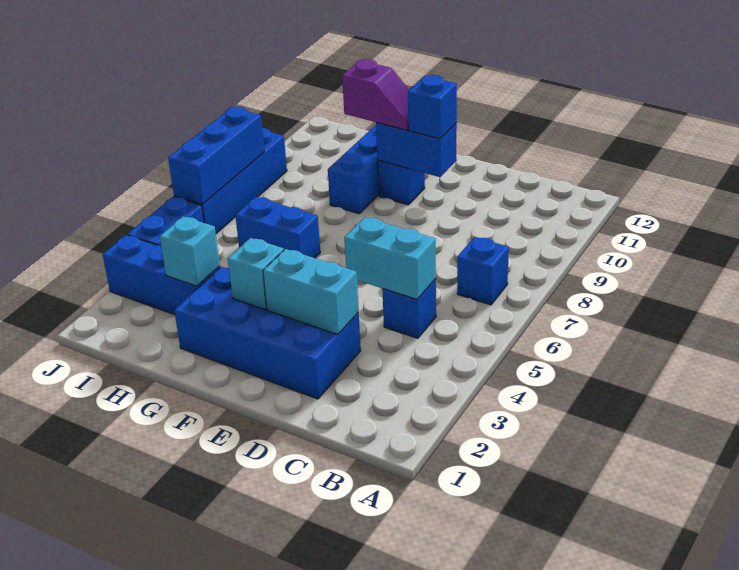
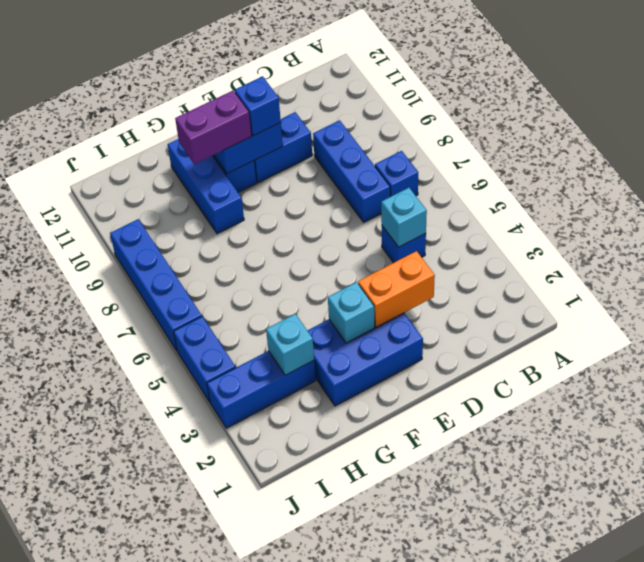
cyan 1x2 brick [344,217,436,299] -> cyan 1x1 brick [381,188,427,247]
blue 2x4 brick [174,267,361,399] -> blue 2x3 brick [307,313,423,406]
cyan 1x2 brick [263,249,359,334] -> orange 1x2 brick [358,251,435,327]
purple 1x2 slope [342,59,409,130] -> purple 1x2 brick [175,91,252,164]
blue 1x2 brick [235,197,320,258] -> blue 1x2 brick moved to [254,112,312,183]
blue 1x3 brick [168,107,264,204] -> blue 1x3 brick moved to [313,120,390,222]

